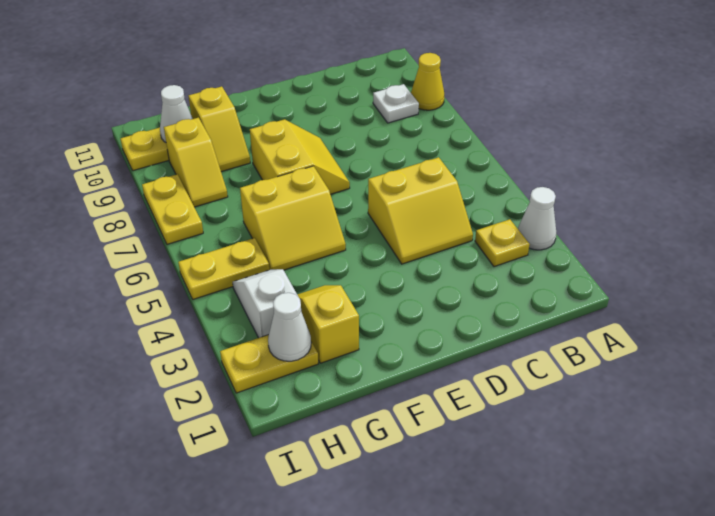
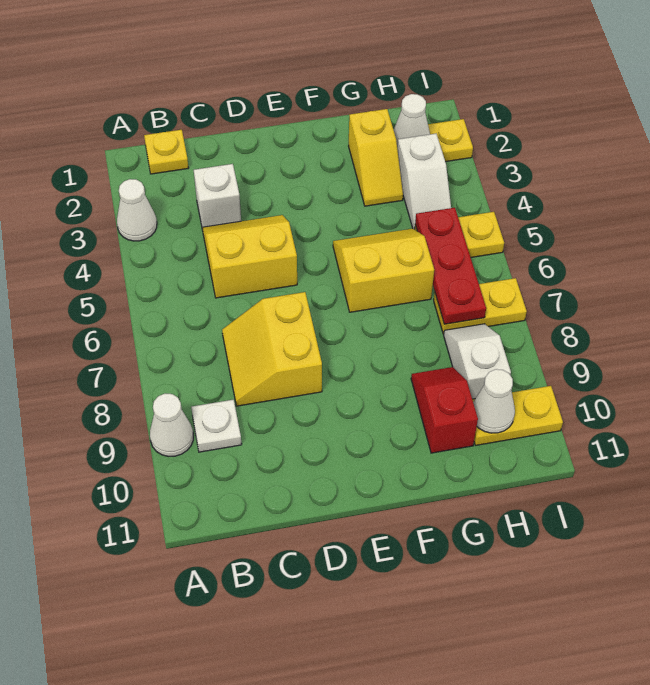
yellow 1x1 cone [411,53,444,110] -> white 1x1 cone [150,394,193,457]
yellow 1x1 plate [475,219,530,267] -> yellow 1x1 plate moved to [144,130,188,174]
none -> white 1x1 brick [194,164,241,227]
yellow 2x2 slope [250,119,350,194] -> yellow 2x2 slope moved to [222,292,322,406]
yellow 1x2 slope [189,86,250,172] -> red 1x2 slope [411,367,478,453]
none -> red 1x3 plate [415,208,486,324]
yellow 1x2 slope [164,118,228,207] -> white 1x2 slope [444,324,511,399]
yellow 1x2 plate [142,174,203,244] -> yellow 1x2 plate turned to [434,278,527,334]

